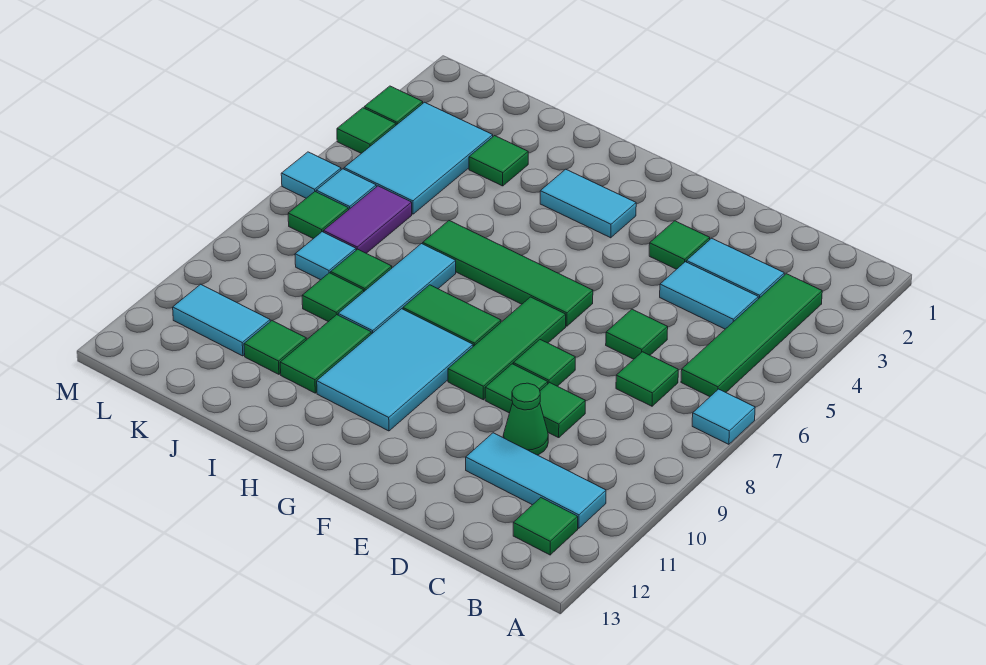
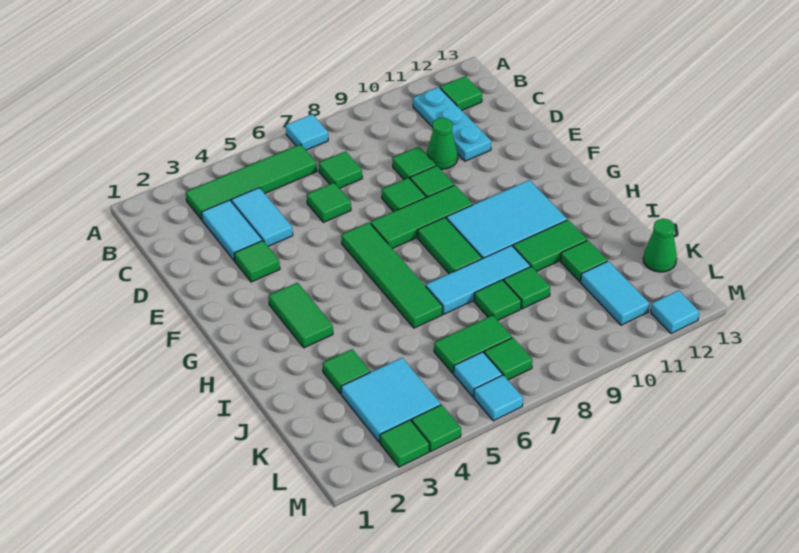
cyan 1x3 tile [466,433,606,528] -> cyan 1x3 plate [413,87,491,161]
cyan 1x2 tile [540,169,636,238] -> green 1x2 tile [269,283,333,348]
cyan 2x3 tile [344,102,493,214] -> cyan 2x2 tile [341,358,441,442]
purple 1x2 tile [323,186,412,253] -> green 1x2 tile [434,315,512,373]
cyan 1x1 tile [295,232,356,280] -> cyan 1x1 tile moved to [651,290,699,334]
none -> green 1x1 cone [643,219,677,272]

